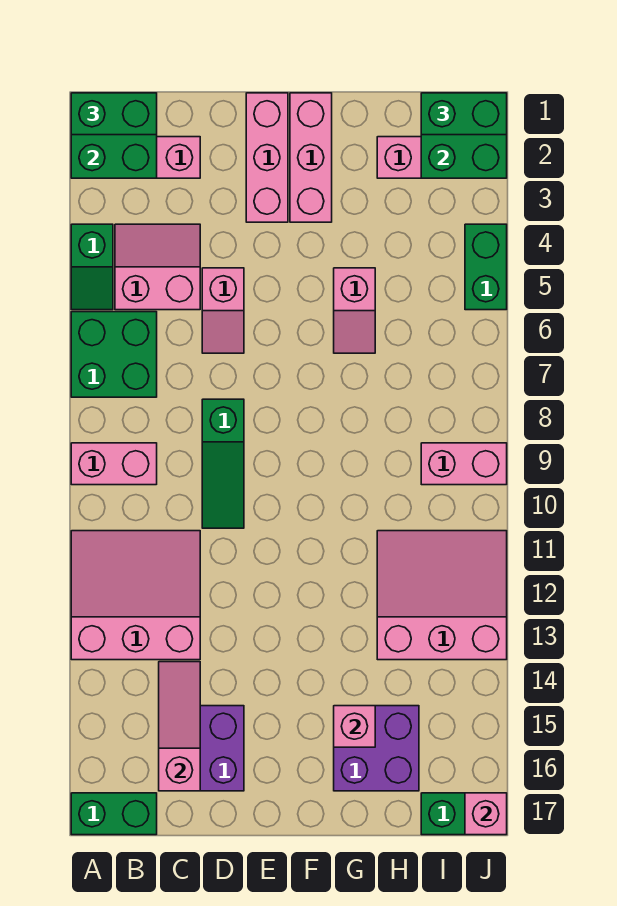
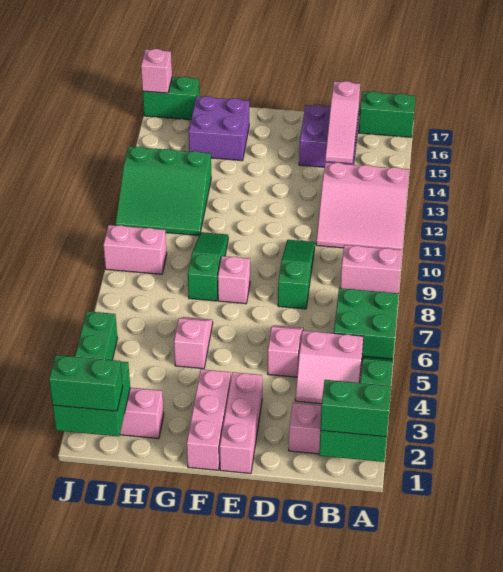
none -> green 1x3 slope [188,232,228,301]
pink 1x1 brick [334,706,375,747] -> pink 1x1 brick moved to [218,256,250,304]
pink 3x3 slope [377,531,507,660] -> green 3x3 slope [115,146,211,235]

